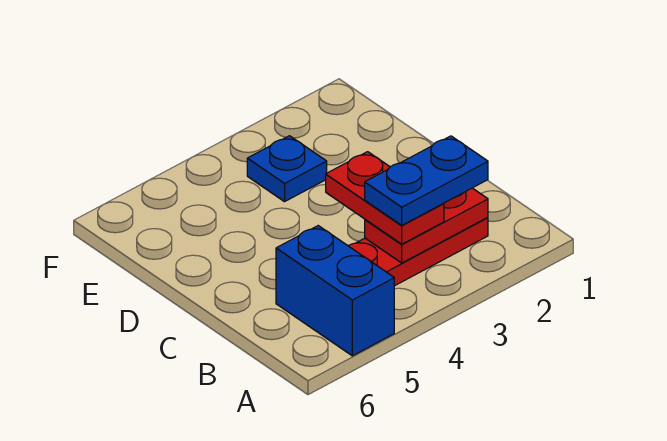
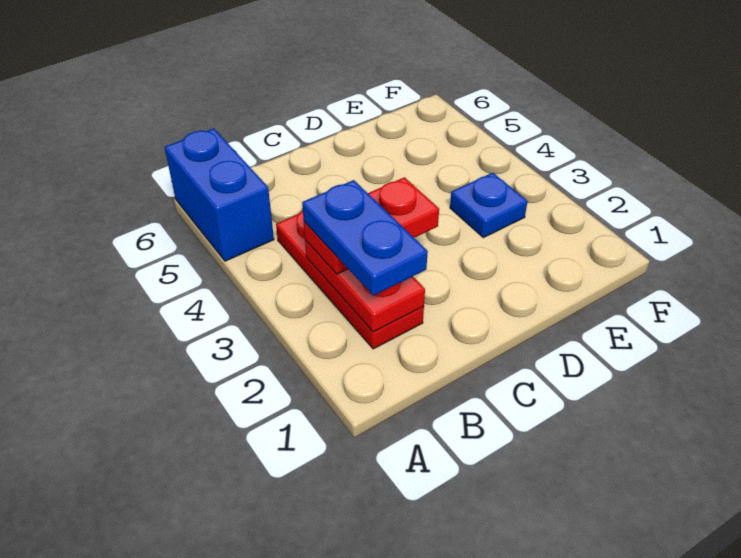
blue 1x2 brick [276,226,394,356] -> blue 1x2 brick turned to [165,128,274,261]

